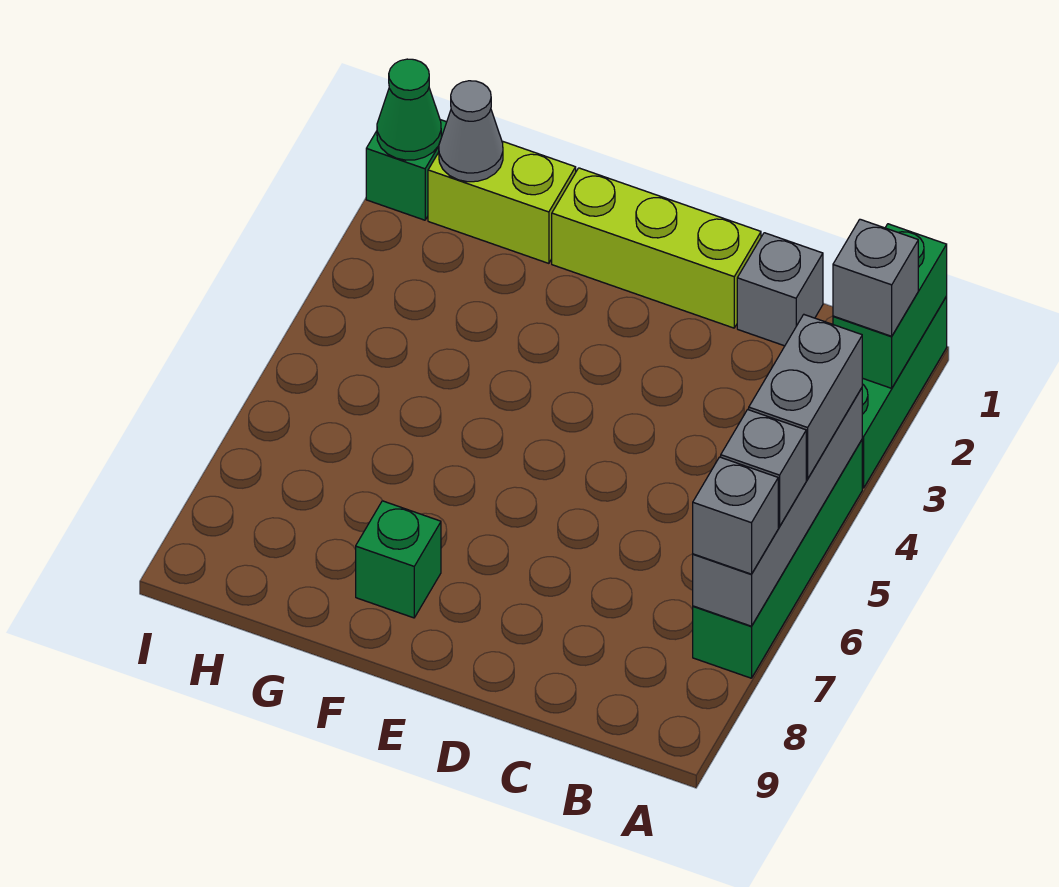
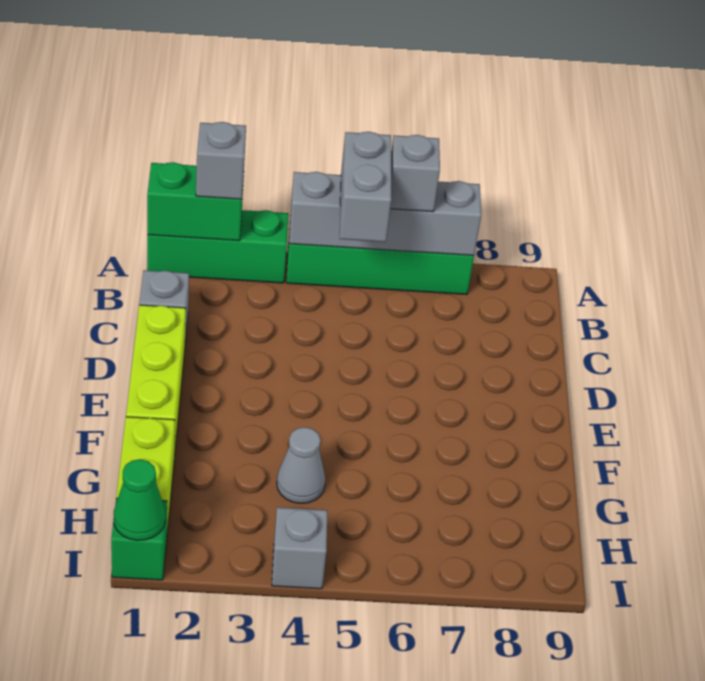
grey 1x2 brick [749,315,862,479] -> grey 1x2 brick turned to [340,132,391,242]
grey 1x1 brick [693,457,778,574] -> grey 1x1 brick moved to [272,507,327,589]
green 1x1 brick [356,501,441,618] -> none
grey 1x1 cone [438,81,503,182] -> grey 1x1 cone moved to [277,427,326,503]

